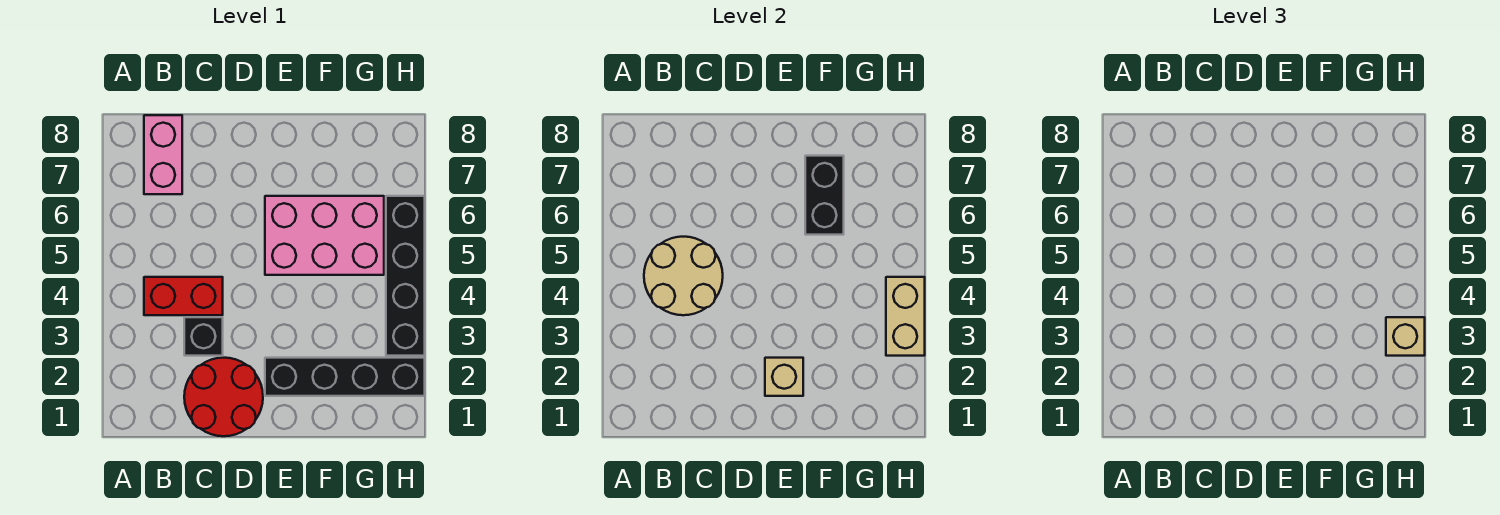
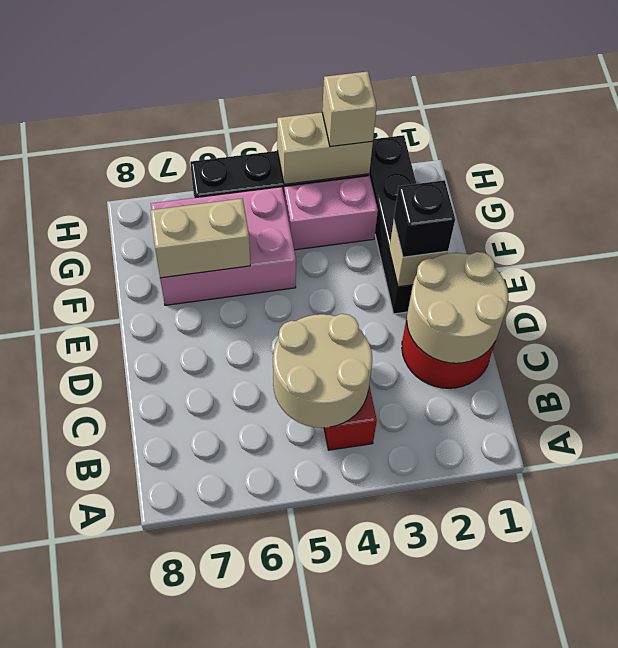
pink 1x2 brick [144,115,182,194] -> pink 1x2 brick moved to [284,176,378,250]
none -> tan 2x2 round brick [407,252,508,363]
black 1x1 brick [184,317,223,356] -> black 1x1 brick moved to [394,180,455,257]
pink 2x3 brick [265,196,384,275] -> pink 2x3 brick turned to [151,187,296,305]
black 1x2 brick [805,156,844,235] -> tan 1x2 brick [150,199,250,278]

